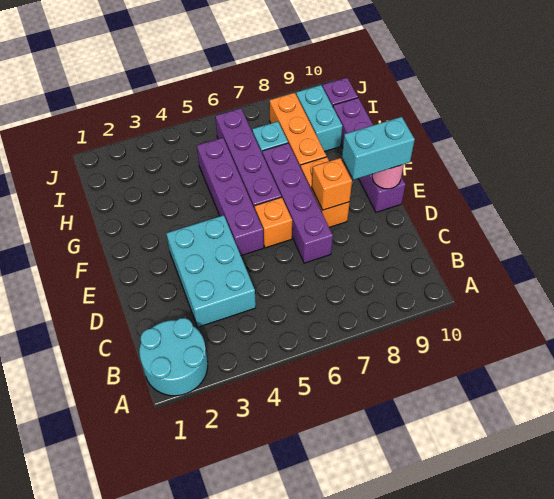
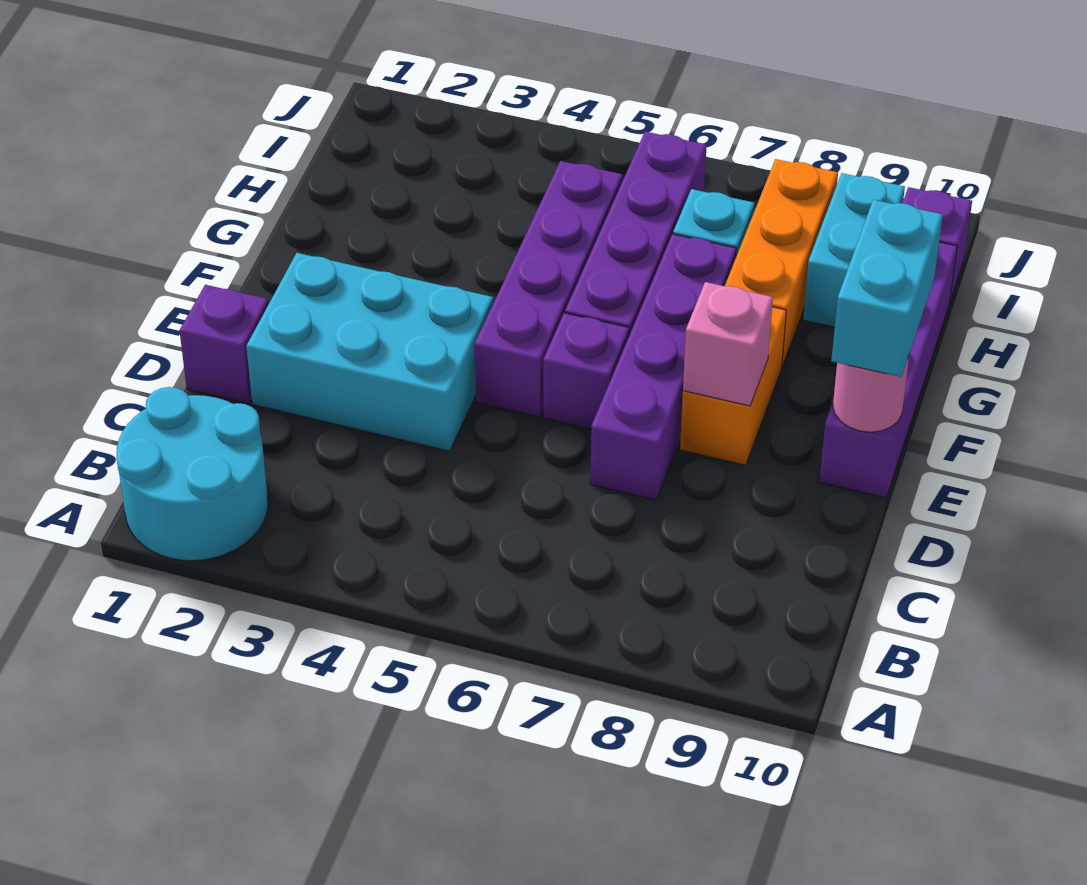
cyan 2x3 brick [166,215,256,327] -> cyan 2x3 brick turned to [246,253,493,451]
none -> purple 1x1 brick [179,285,269,404]
orange 1x1 brick [255,197,292,248] -> purple 1x1 brick [543,313,629,429]
orange 1x1 brick [312,158,352,210] -> pink 1x1 brick [683,282,773,406]
cyan 1x2 brick [342,117,415,180] -> cyan 1x2 brick turned to [831,200,943,377]

